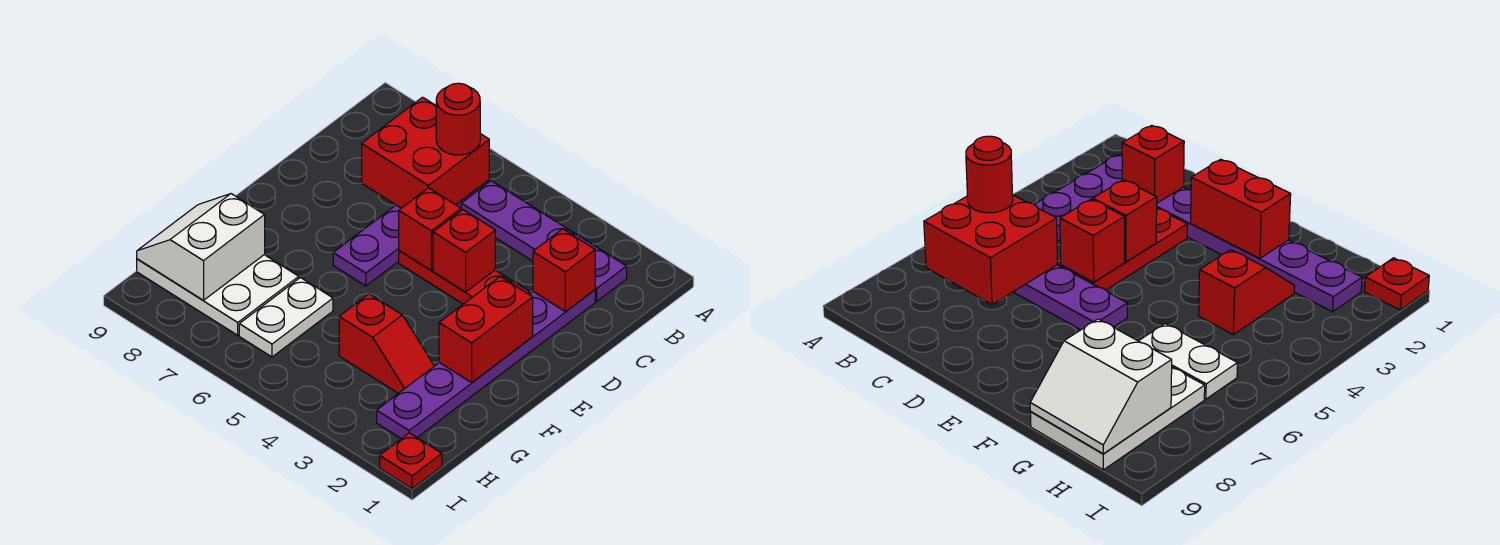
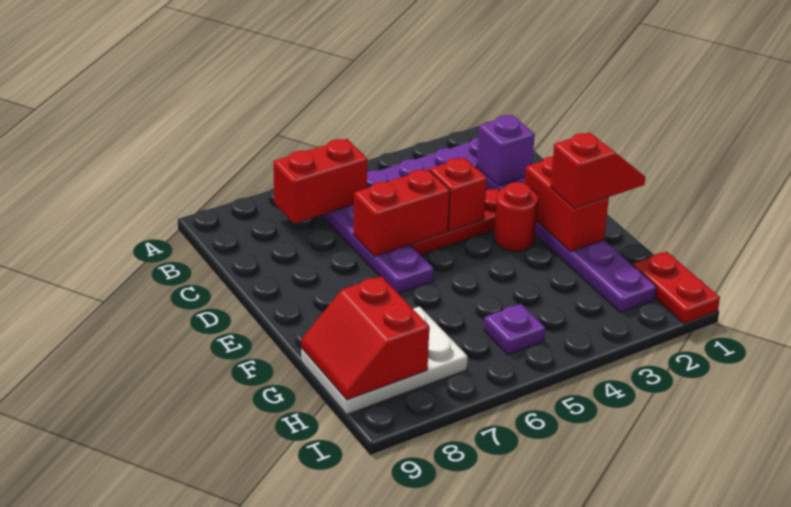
red 2x2 brick [362,97,489,208] -> red 1x2 brick [273,139,367,224]
red 1x1 round brick [436,83,480,155] -> red 1x1 round brick moved to [494,182,538,251]
red 1x1 brick [533,229,595,312] -> purple 1x1 brick [477,115,535,186]
red 1x1 brick [399,188,461,270] -> red 1x2 brick [354,169,450,256]
red 1x2 slope [339,294,434,393] -> red 1x2 slope moved to [550,133,645,209]
white 1x2 plate [239,278,333,357] -> none
white 2x2 slope [137,194,265,300] -> red 2x2 slope [301,276,429,400]
none -> purple 1x1 plate [484,304,545,355]
red 1x1 plate [380,433,442,489] -> red 1x2 plate [633,252,720,324]

